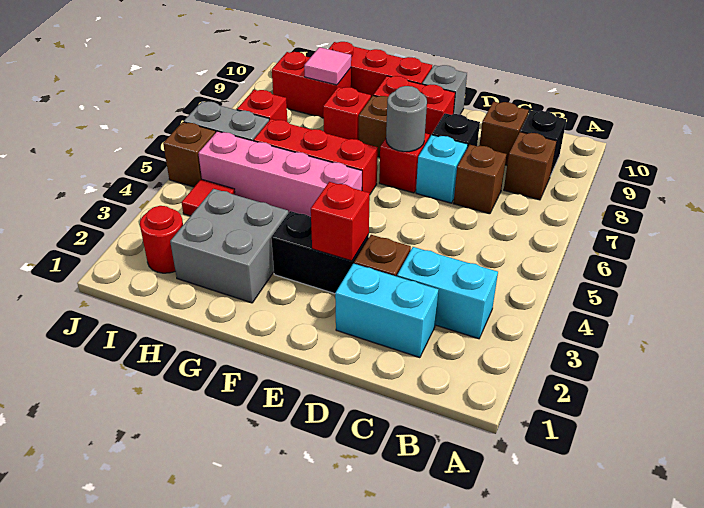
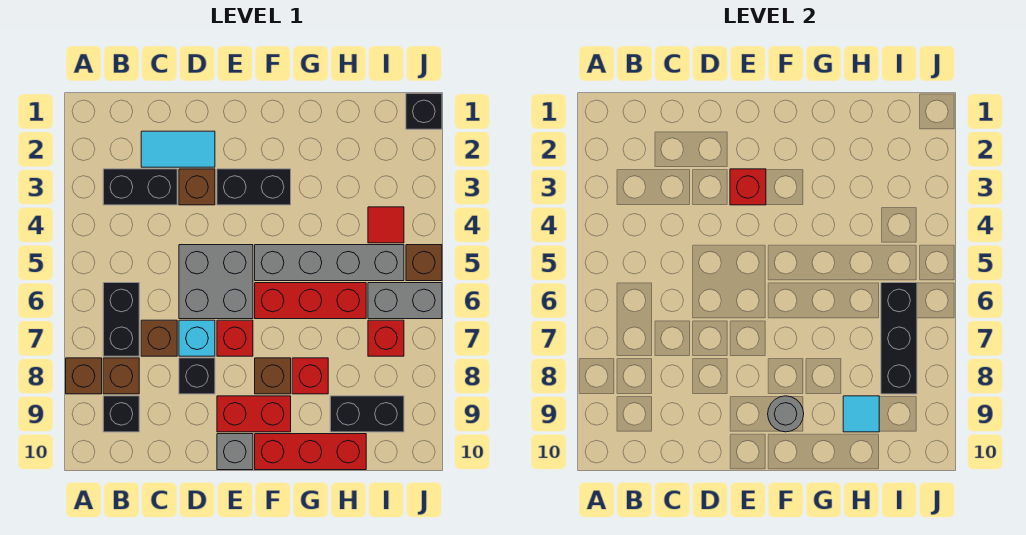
cyan 1x2 brick [397,247,498,339] -> black 1x2 brick [103,169,177,205]
none -> black 1x2 brick [103,283,139,356]
cyan 1x2 brick [335,264,438,358] -> cyan 1x2 tile [141,131,215,167]
brown 1x1 brick [479,102,529,165] -> brown 1x1 brick moved to [66,358,102,394]
grey 1x1 round brick [386,86,427,152] -> grey 1x1 round brick moved to [768,396,804,432]
pink 1x4 brick [198,131,362,217] -> grey 1x4 brick [255,245,404,281]
grey 2x2 brick [170,189,288,303] -> grey 2x2 brick moved to [179,245,253,319]
red 1x2 brick [272,52,351,118] -> black 1x2 brick [330,396,404,432]
pink 1x1 tile [304,47,351,85] -> cyan 1x1 tile [843,396,879,432]
red 1x1 round brick [140,206,183,273] -> none
none -> black 1x3 brick [881,283,917,394]
none -> black 1x1 brick [406,93,442,129]

